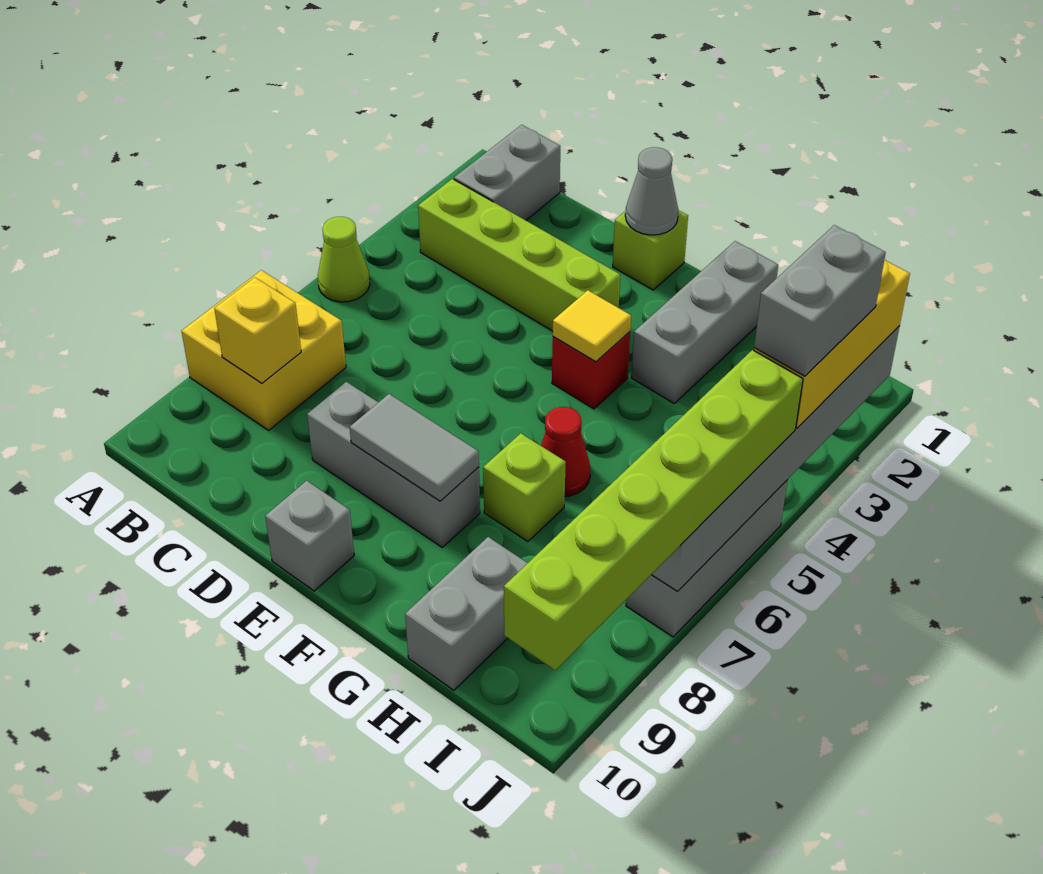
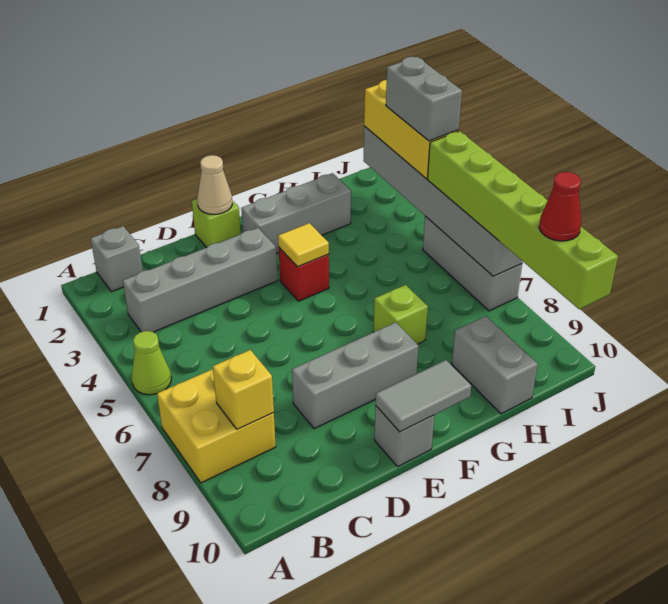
grey 1x2 brick [454,125,560,220] -> grey 1x1 brick [91,226,143,292]
lime 1x4 brick [418,179,620,331] -> grey 1x4 brick [123,228,278,332]
grey 1x1 cone [625,147,678,235] -> tan 1x1 cone [197,155,232,214]
grey 1x2 tile [350,394,479,501] -> grey 1x2 tile moved to [376,360,471,432]
grey 1x3 brick [631,241,778,403] -> grey 1x3 brick turned to [241,173,351,254]
red 1x1 cone [541,407,590,496] -> red 1x1 cone moved to [539,172,581,241]

